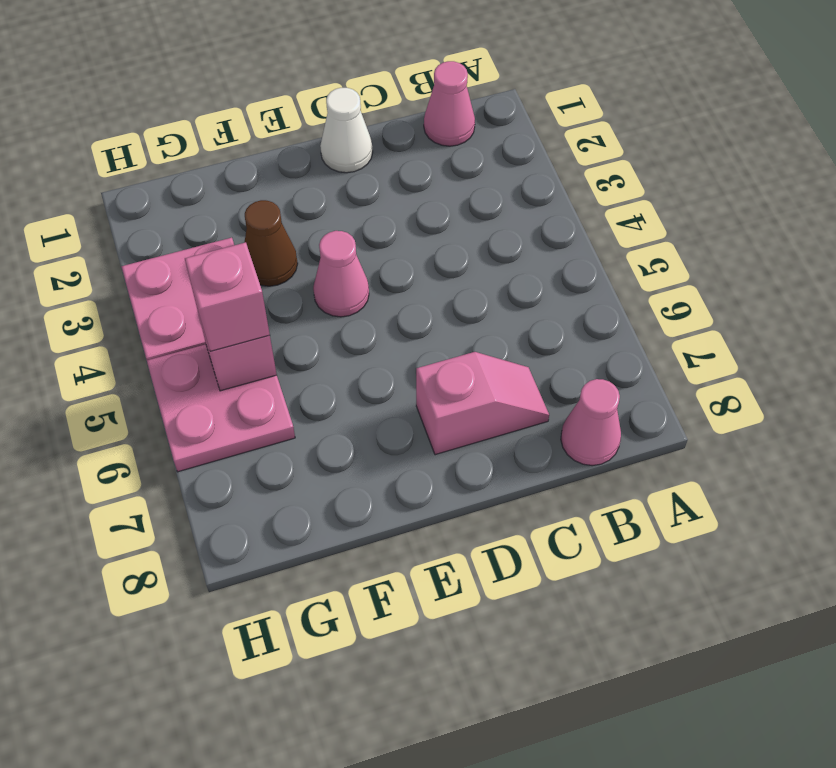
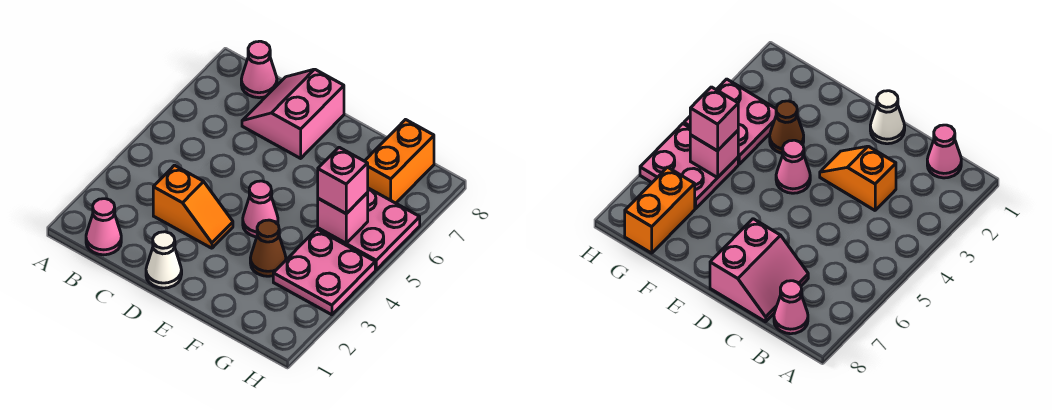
none -> orange 1x2 slope [153,165,233,248]
pink 1x2 slope [416,352,549,455] -> pink 2x2 slope [242,69,344,158]
none -> orange 1x2 brick [365,120,434,203]

